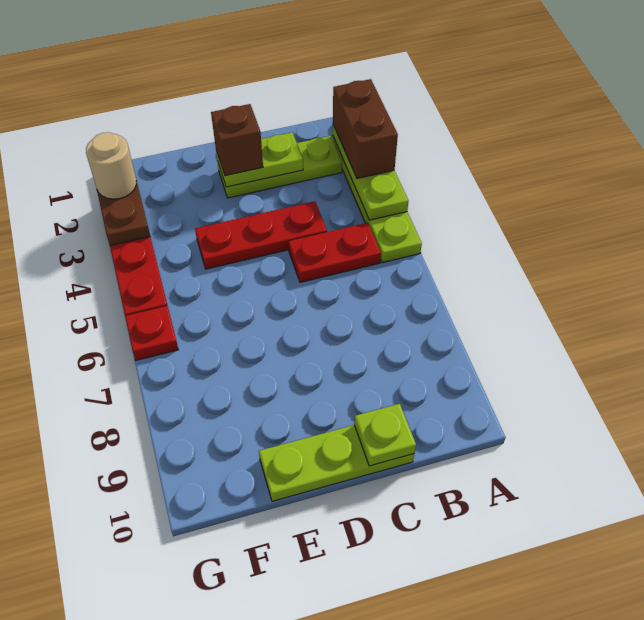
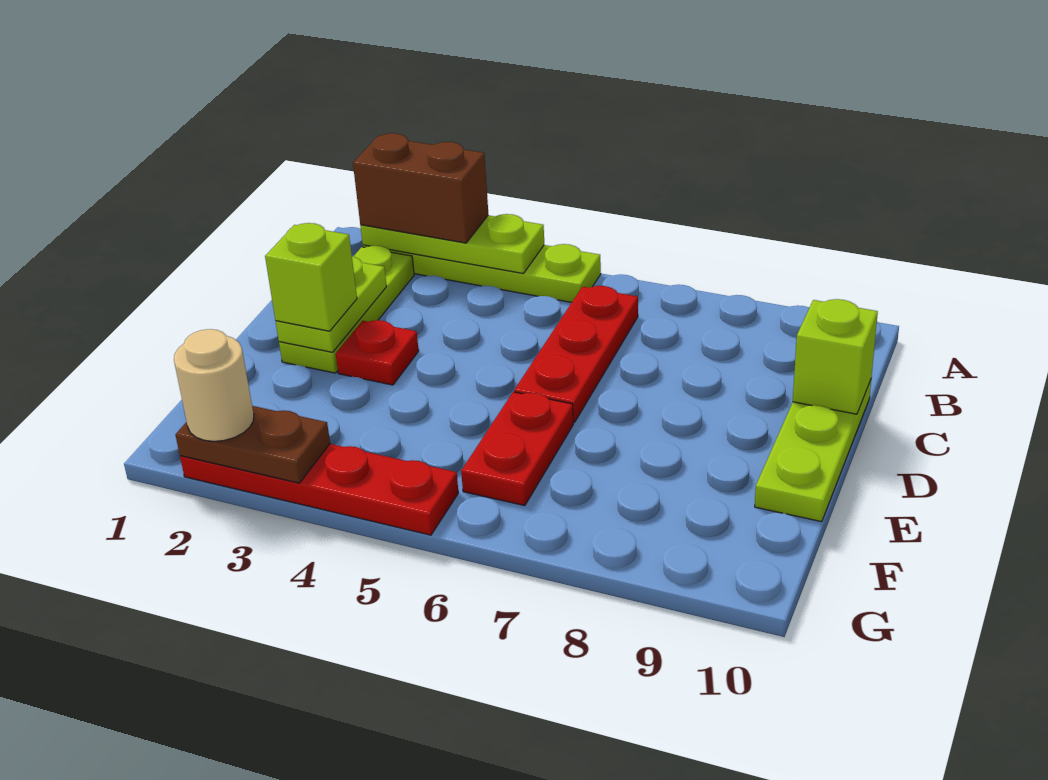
red 1x2 plate [288,223,381,282] -> red 1x2 plate moved to [461,392,573,506]
red 1x3 plate [195,201,327,269] -> red 1x3 plate moved to [514,286,638,423]
lime 1x1 plate [354,404,416,466] -> lime 1x1 brick [793,299,878,414]
brown 1x1 brick [211,104,263,176] -> lime 1x1 brick [265,223,357,331]
red 1x1 plate [125,306,179,360] -> red 1x1 plate moved to [336,320,419,385]

